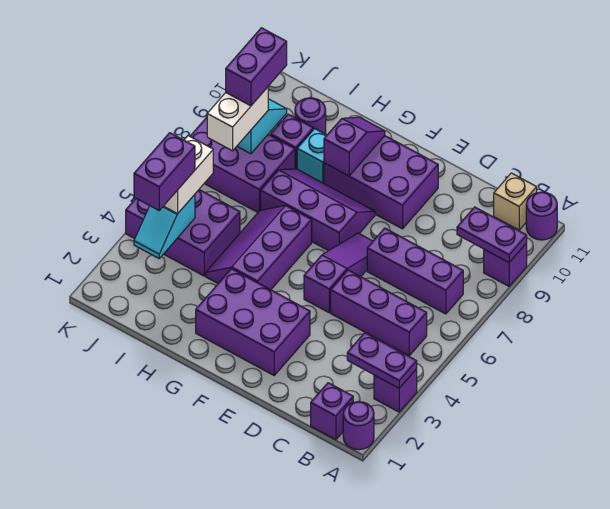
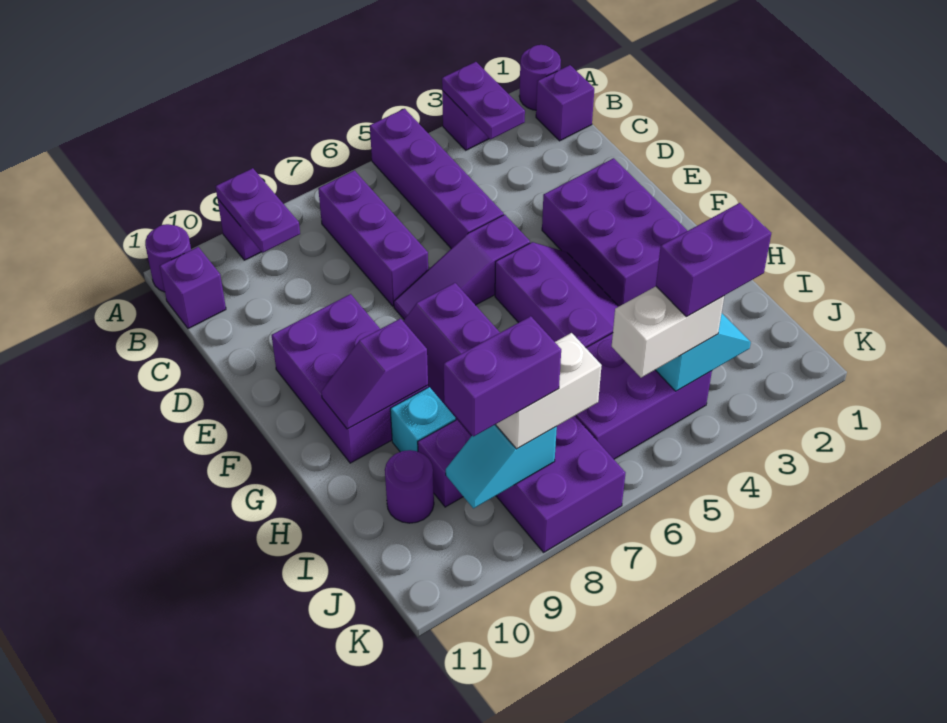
purple 1x3 brick [331,270,427,356] -> purple 1x4 brick [370,109,504,249]
tan 1x1 brick [494,173,537,230] -> purple 1x1 brick [160,247,226,329]
purple 2x3 slope [206,205,312,290] -> purple 2x3 slope turned to [495,242,619,348]
purple 2x3 brick [126,190,240,276] -> purple 2x3 brick turned to [575,333,712,459]

